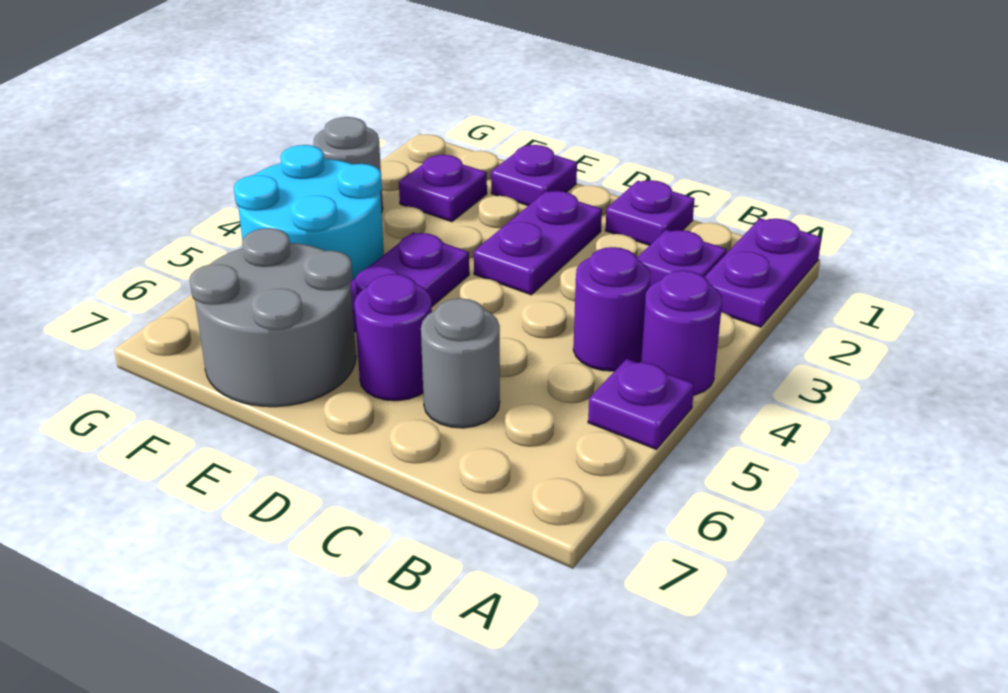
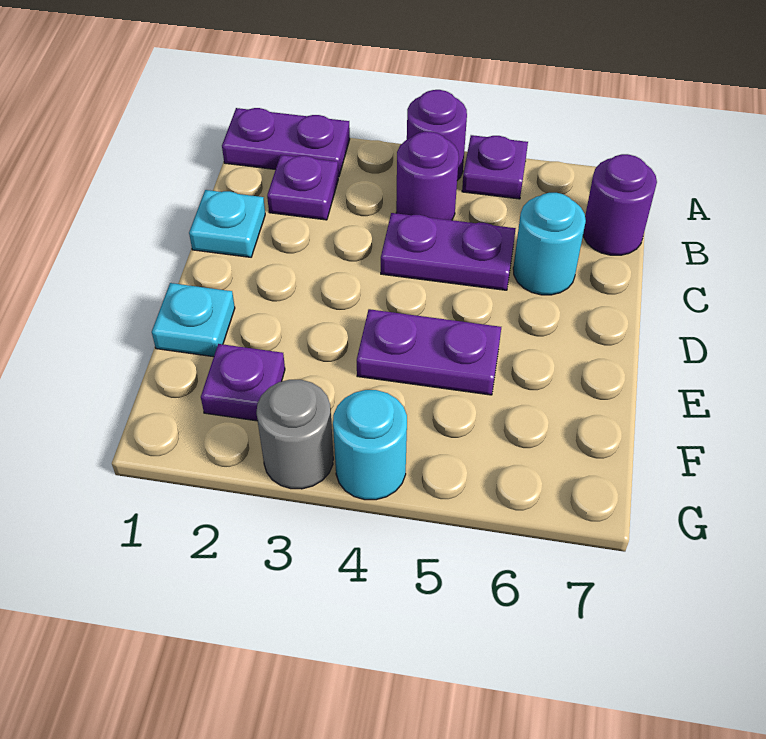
purple 1x1 plate [605,180,695,245] -> cyan 1x1 plate [189,190,265,257]
grey 1x1 round brick [421,298,500,428] -> cyan 1x1 round brick [513,193,586,295]
purple 1x2 plate [474,191,602,295] -> purple 1x2 plate moved to [381,213,516,290]
purple 1x1 round brick [354,274,432,401] -> purple 1x1 round brick moved to [583,154,657,255]
purple 1x1 plate [491,145,577,206] -> cyan 1x1 plate [152,283,235,357]
grey 2x2 round brick [190,228,356,407] -> none
cyan 2x2 round brick [234,145,384,280] -> cyan 1x1 round brick [333,390,407,500]

